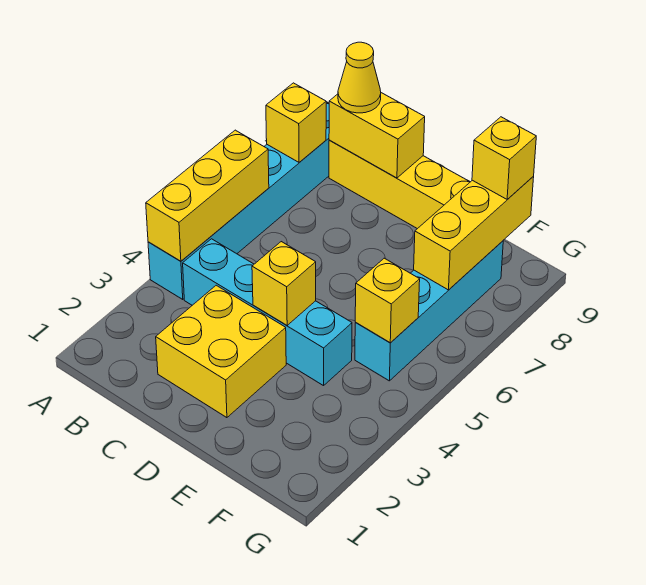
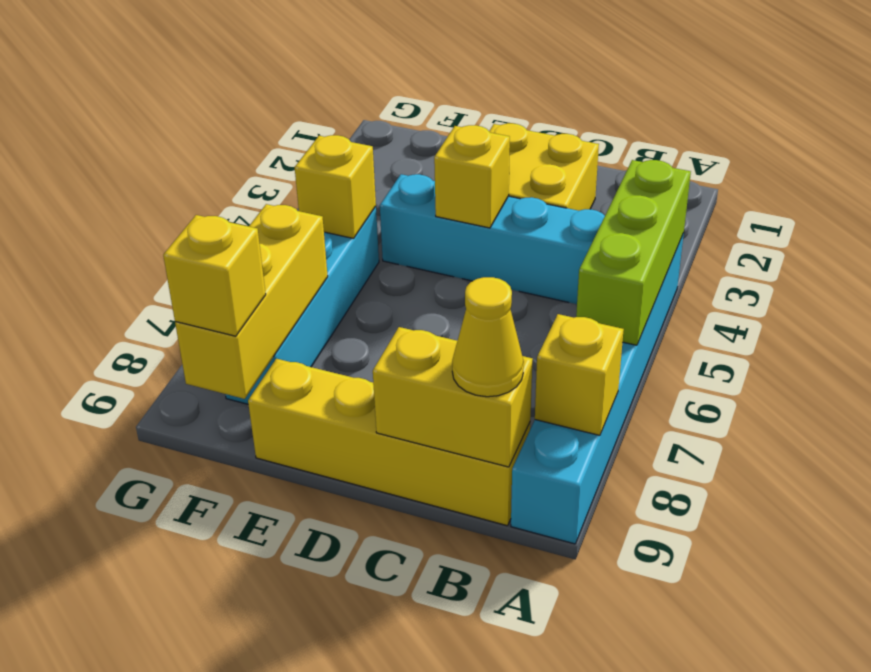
yellow 1x3 brick [146,130,269,261] -> lime 1x3 brick [576,160,691,345]

